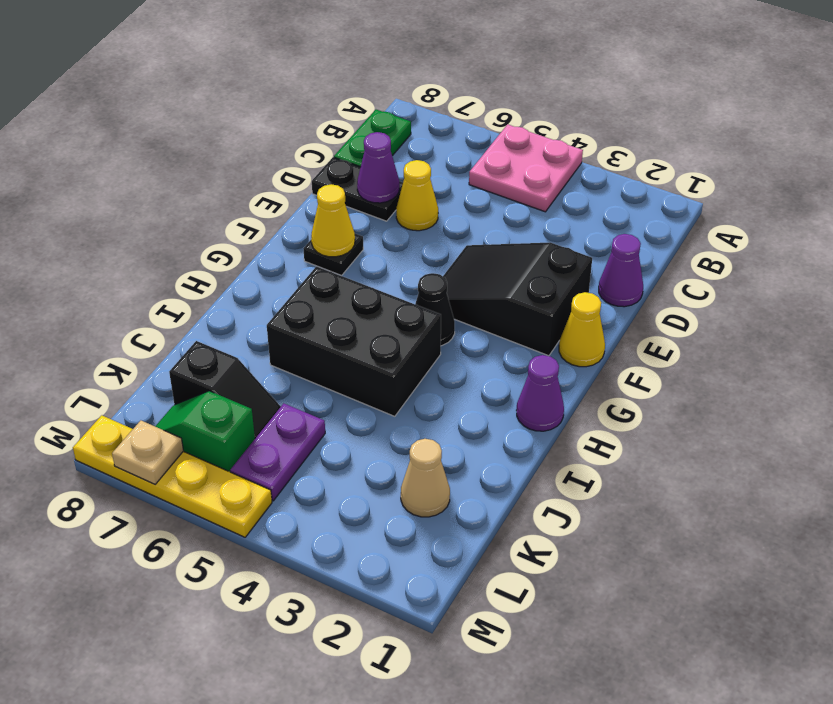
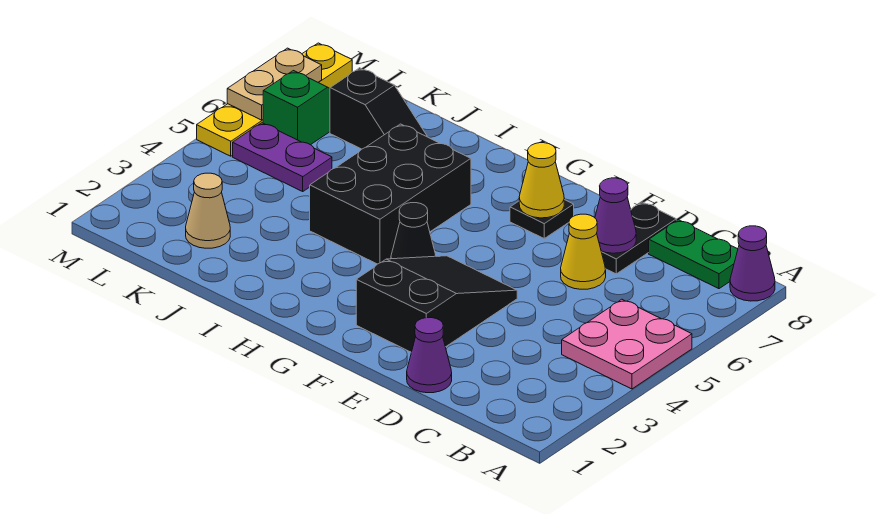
yellow 1x1 cone [559,292,605,367] -> none
purple 1x1 cone [517,355,564,431] -> purple 1x1 cone moved to [730,226,775,301]
black 1x2 slope [169,341,281,438] -> black 1x2 slope turned to [330,68,427,149]
tan 1x1 plate [112,421,183,484] -> tan 1x2 plate [227,48,322,120]

